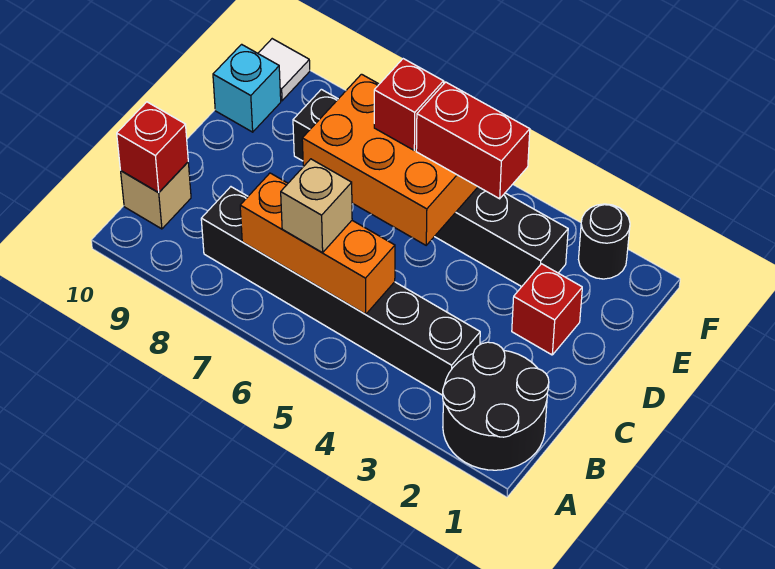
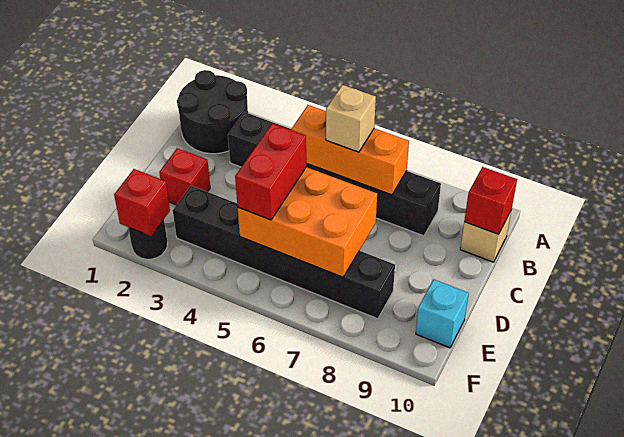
red 1x2 brick [416,82,530,199] -> red 1x2 brick turned to [235,123,307,220]
red 1x1 brick [374,59,444,150] -> red 1x1 brick moved to [114,169,170,236]
white 1x1 tile [258,39,310,101] -> none

